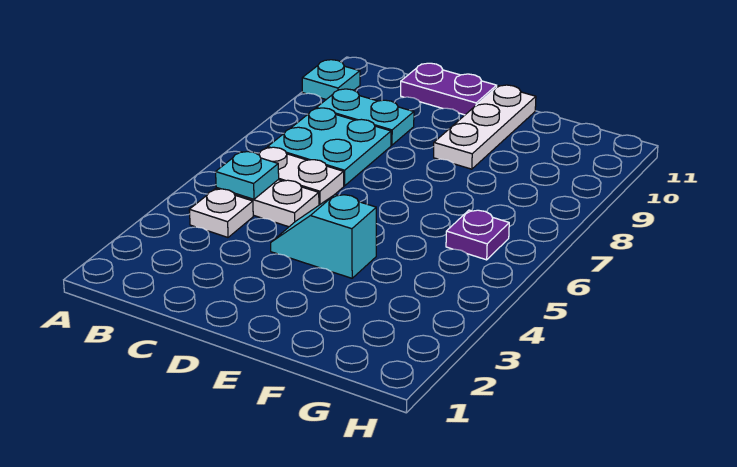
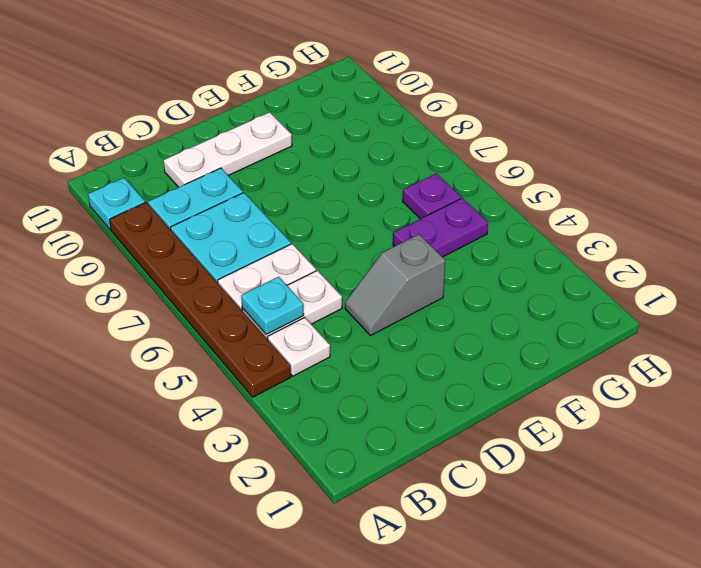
none -> brown 1x6 plate [110,202,291,397]
purple 1x2 plate [401,63,497,115] -> purple 1x2 plate moved to [393,198,488,257]
cyan 1x2 slope [271,194,376,278] -> grey 1x2 slope [345,234,445,336]
white 1x3 plate [434,85,536,169] -> white 1x3 plate turned to [163,112,292,187]

